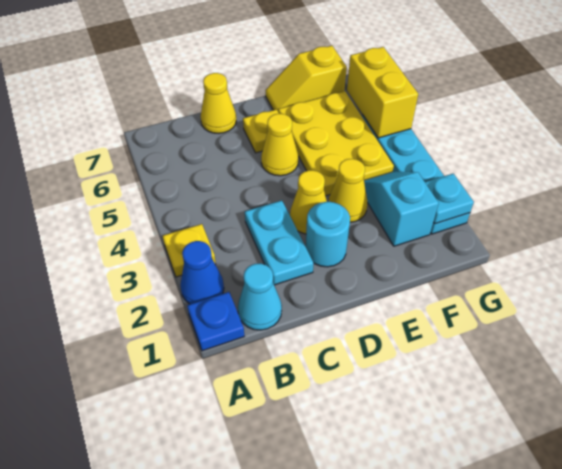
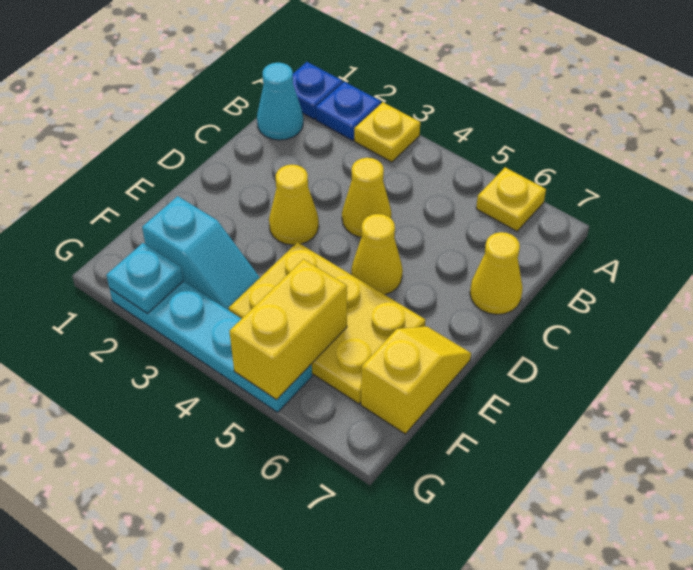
blue 1x1 cone [180,241,224,304] -> blue 1x1 plate [316,82,381,140]
cyan 1x2 plate [245,200,314,285] -> none
cyan 1x1 round brick [306,202,350,267] -> none
yellow 1x1 plate [243,109,279,153] -> yellow 1x1 plate moved to [476,167,546,231]
yellow 1x1 cone [328,159,367,222] -> yellow 1x1 cone moved to [342,158,391,237]
yellow 1x2 brick [347,47,418,138] -> yellow 1x2 brick turned to [230,259,347,400]

